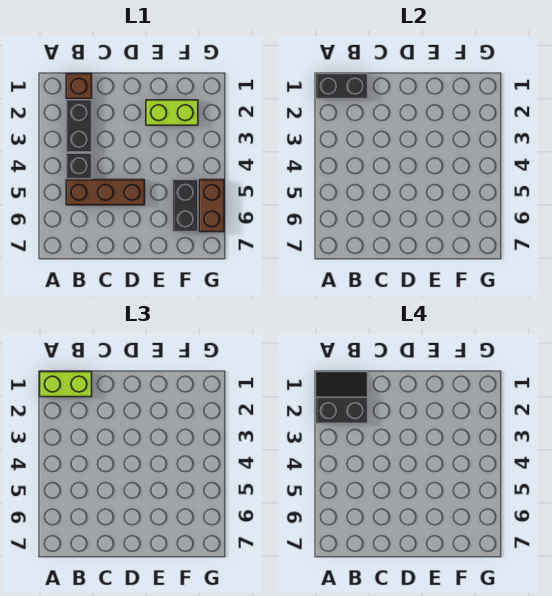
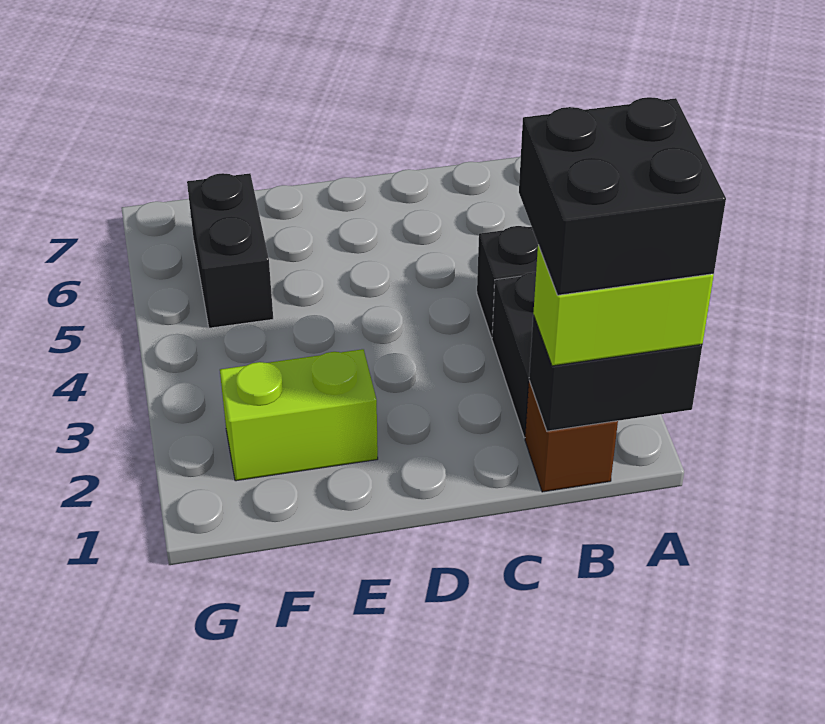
black 2x2 slope [316,372,368,423] -> black 2x2 brick [519,97,726,295]
brown 1x3 brick [66,180,145,205] -> none
brown 1x2 brick [199,180,224,232] -> none

